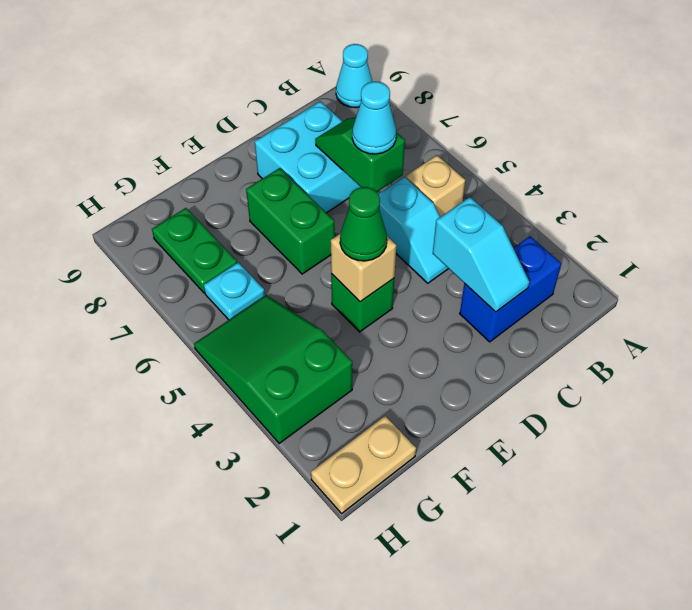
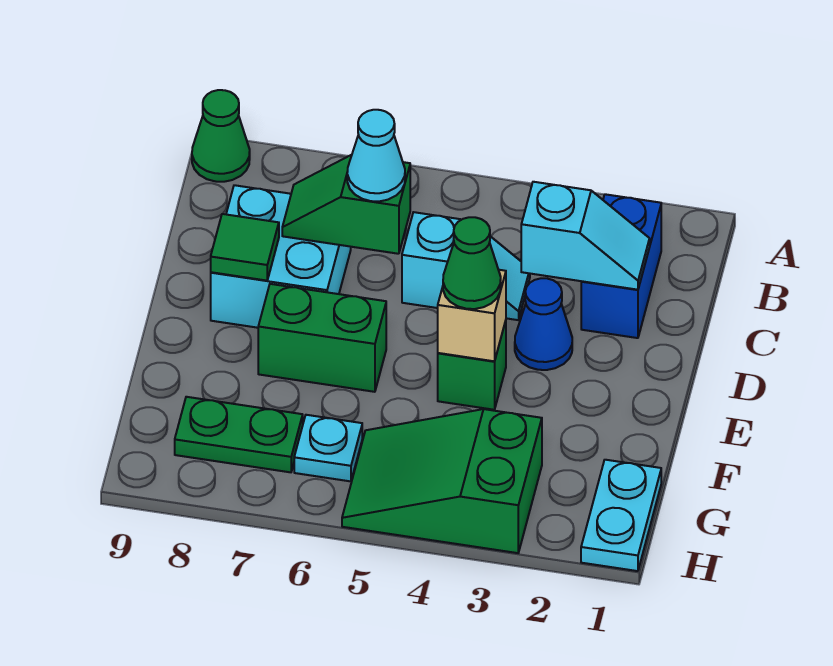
cyan 1x1 cone [336,44,372,108] -> green 1x1 cone [192,90,250,182]
tan 1x1 brick [406,155,465,217] -> none
none -> blue 1x1 cone [515,278,572,370]
none -> green 1x1 tile [211,214,279,281]
tan 1x2 plate [311,416,416,513] -> cyan 1x2 plate [581,460,661,571]

